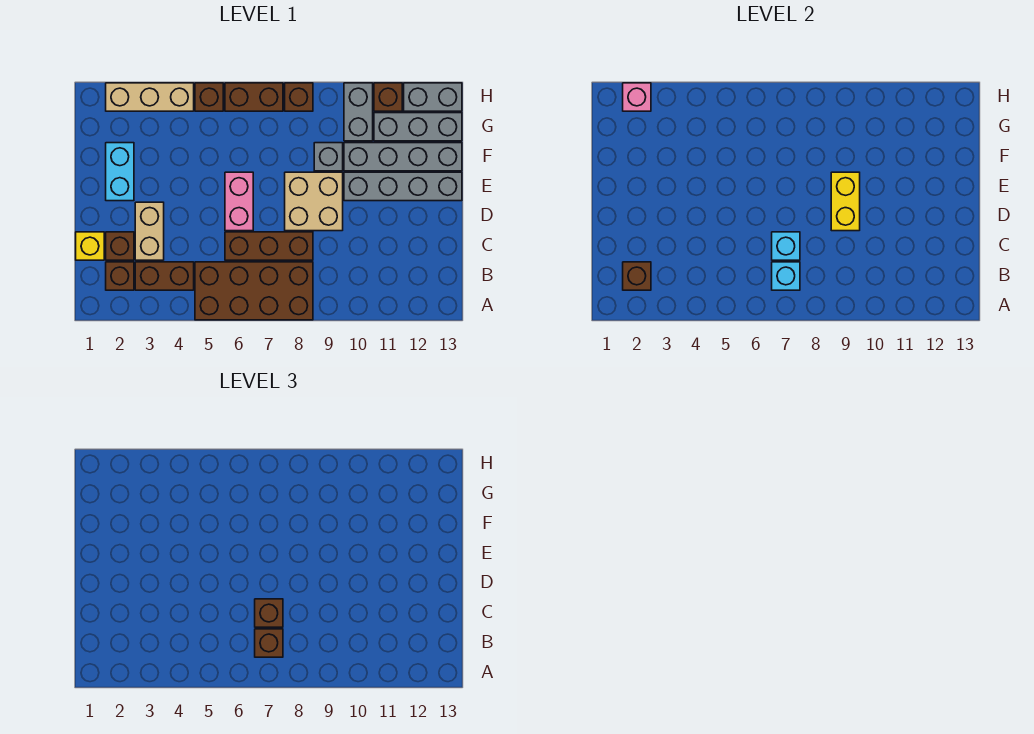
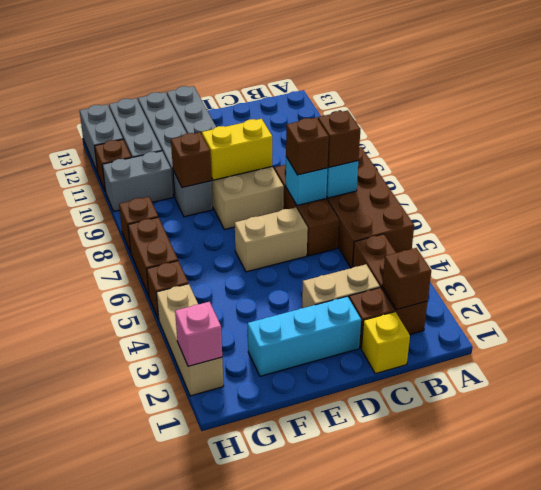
pink 1x2 brick [225,172,253,231] -> tan 1x2 brick [235,207,308,272]
cyan 1x2 brick [106,143,134,201] -> cyan 1x3 brick [248,296,361,376]
none -> brown 1x1 brick [171,132,211,188]

